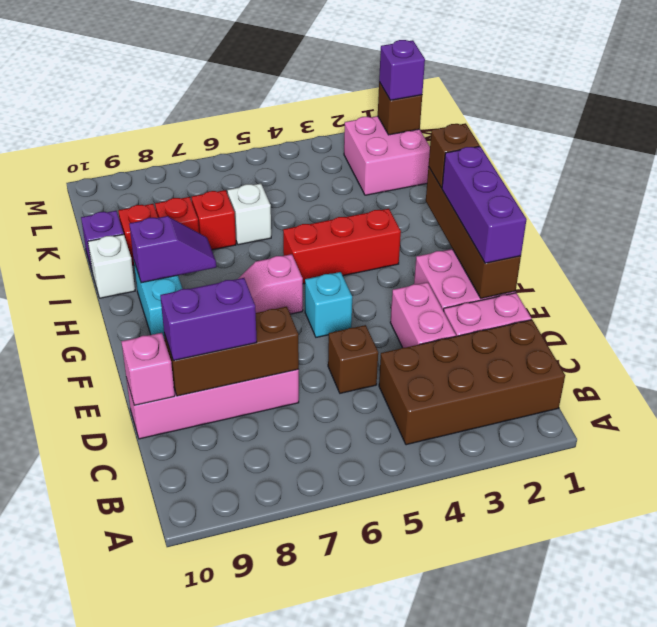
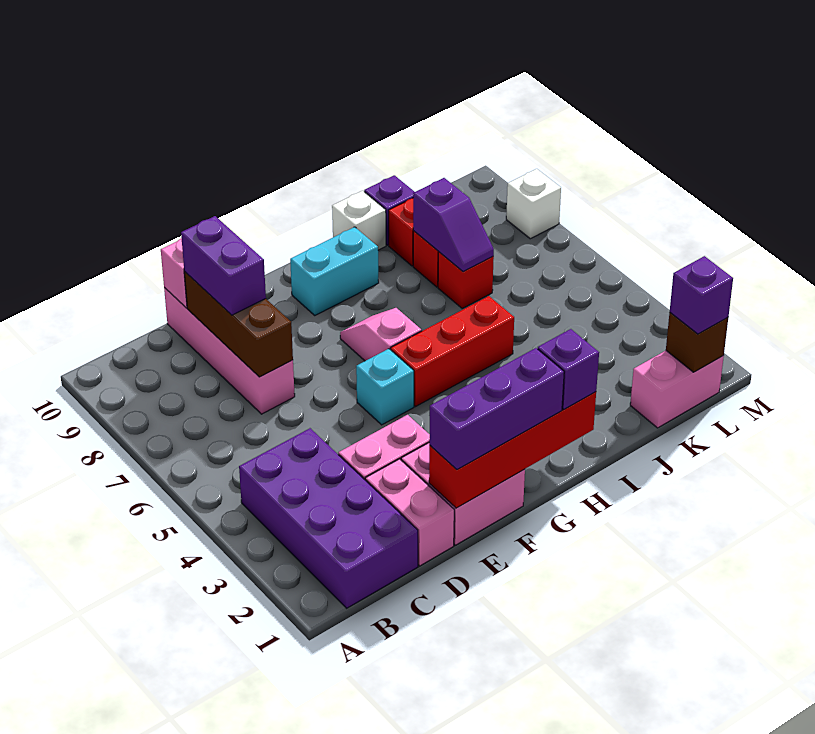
brown 2x4 brick [379,320,565,445] -> purple 2x4 brick [239,428,418,608]
brown 1x1 brick [328,325,378,393] -> none
brown 1x4 brick [426,167,521,298] -> red 1x4 brick [429,392,596,508]
brown 1x1 brick [429,123,480,188] -> purple 1x1 brick [538,329,599,409]
red 1x3 brick [283,209,401,284] -> red 1x3 brick turned to [391,296,514,406]
purple 1x2 slope [129,216,216,283] -> purple 1x2 slope moved to [413,178,494,272]
white 1x1 brick [227,184,271,245] -> white 1x1 brick moved to [506,169,561,239]
pink 2x2 brick [344,116,430,195] -> pink 1x2 brick [630,351,724,428]

